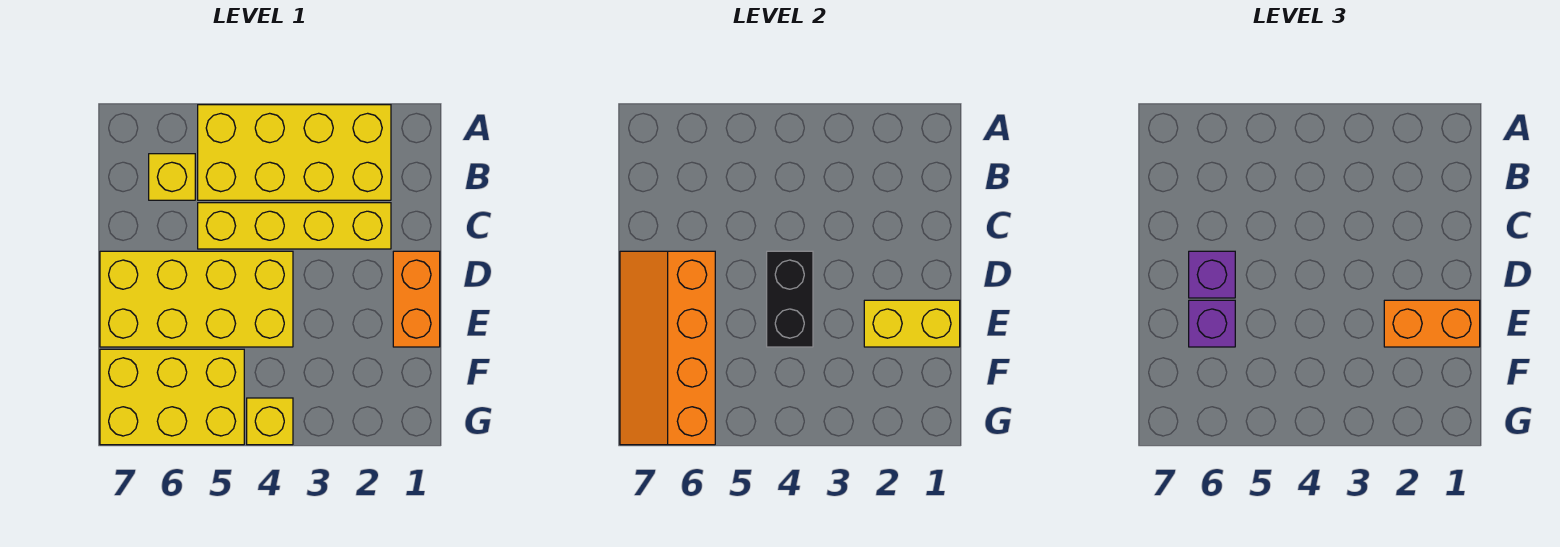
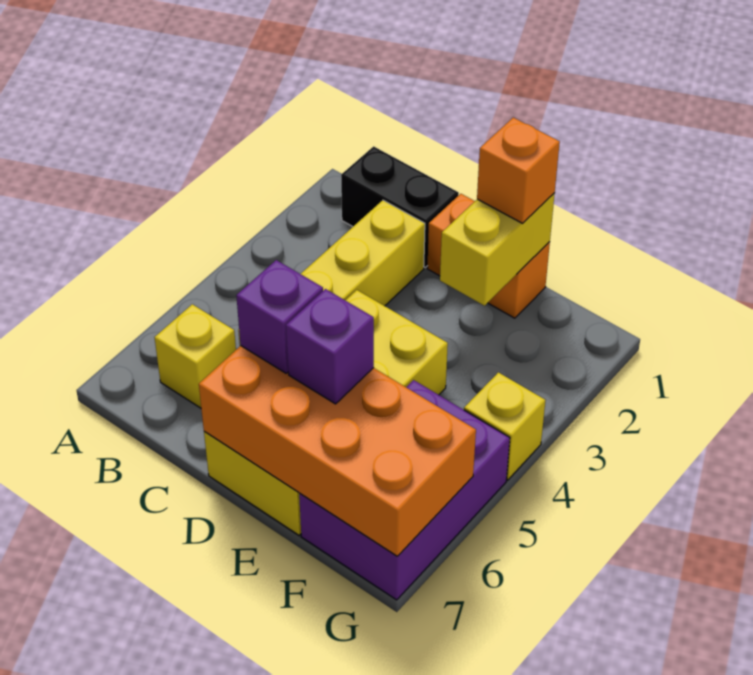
yellow 2x4 brick [198,105,391,200] -> none
black 1x2 brick [767,251,813,347] -> black 1x2 brick moved to [341,146,459,267]
orange 2x4 slope [620,251,715,445] -> orange 2x4 brick [199,346,476,556]
orange 1x2 brick [1384,300,1480,347] -> orange 1x1 brick [477,118,560,223]
yellow 2x3 brick [100,349,244,445] -> purple 2x3 brick [299,380,510,600]

